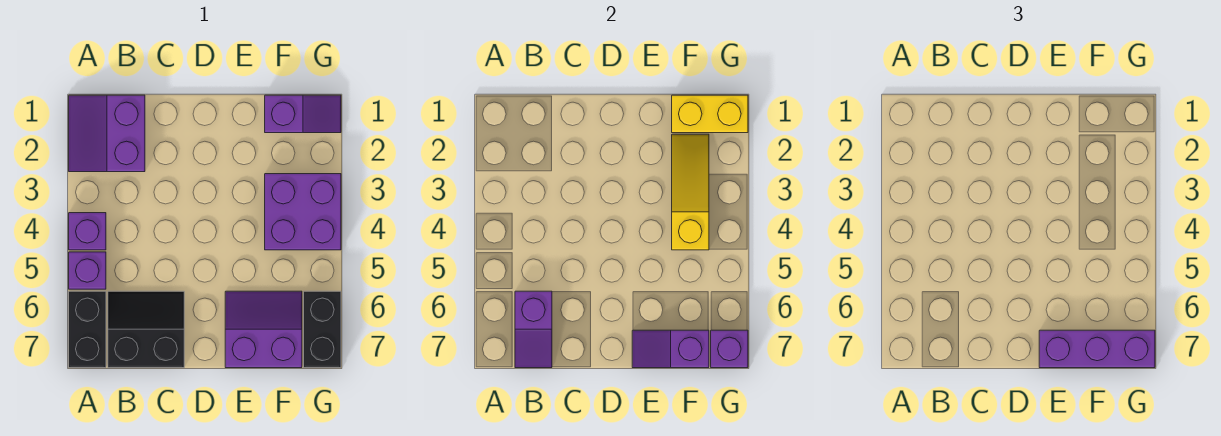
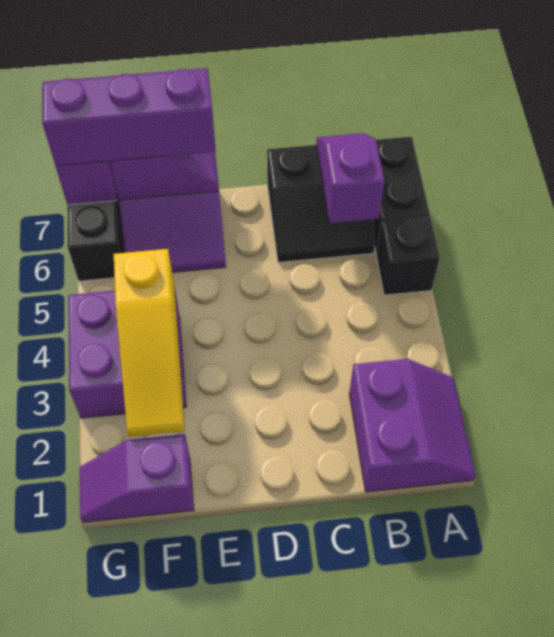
purple 1x1 brick [69,213,106,250] -> none
purple 1x1 brick [69,252,106,289] -> black 1x1 brick [376,217,440,295]
yellow 1x2 brick [672,95,748,133] -> none

